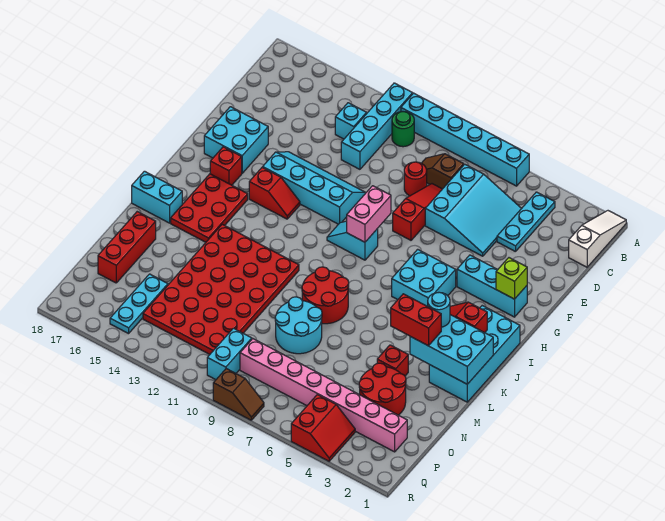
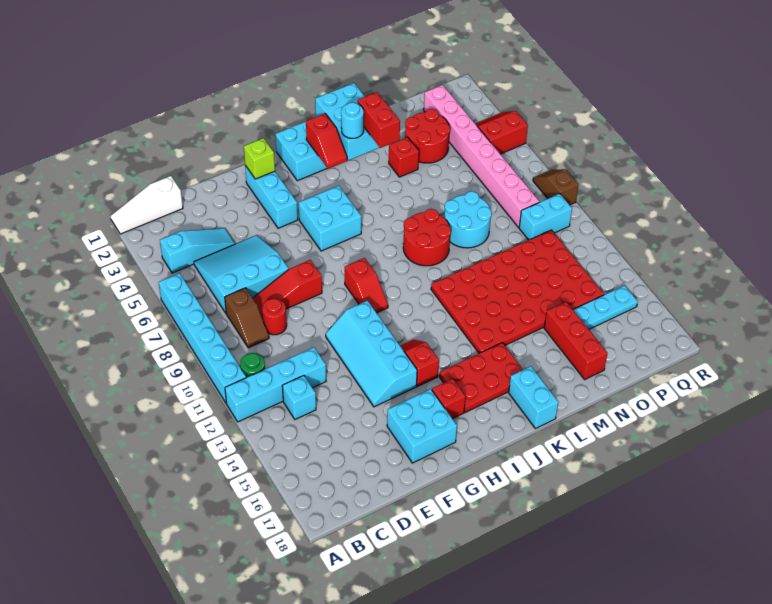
cyan 1x3 plate [497,192,555,252] -> cyan 1x3 slope [160,228,235,273]
pink 1x2 brick [347,186,391,242] -> none
cyan 1x2 slope [327,221,378,260] -> red 1x2 slope [345,258,388,313]
red 1x3 brick [98,212,156,283] -> red 1x3 brick turned to [544,302,608,379]

